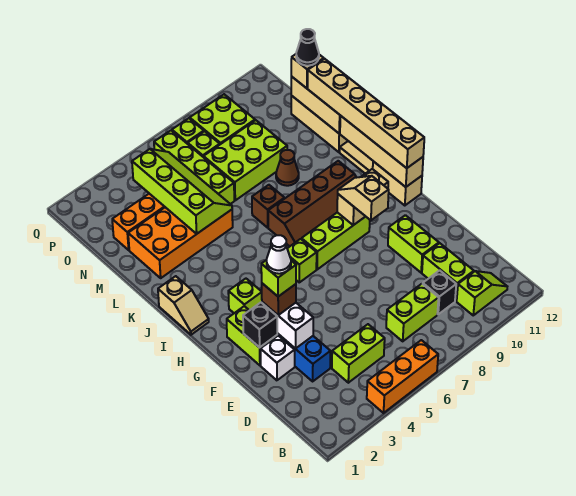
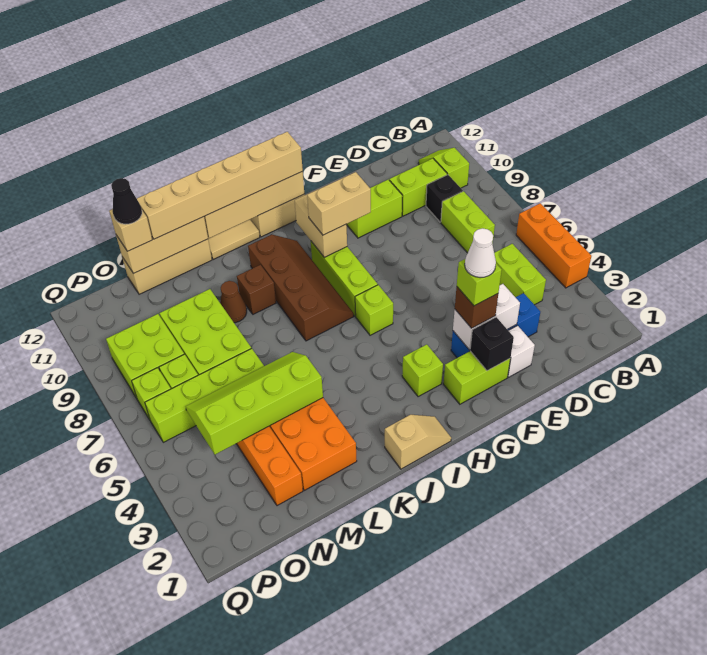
tan 1x2 slope [338,176,389,220] -> tan 1x2 brick [307,172,371,235]
brown 1x1 brick [252,185,285,228] -> brown 1x1 brick moved to [237,265,276,314]

